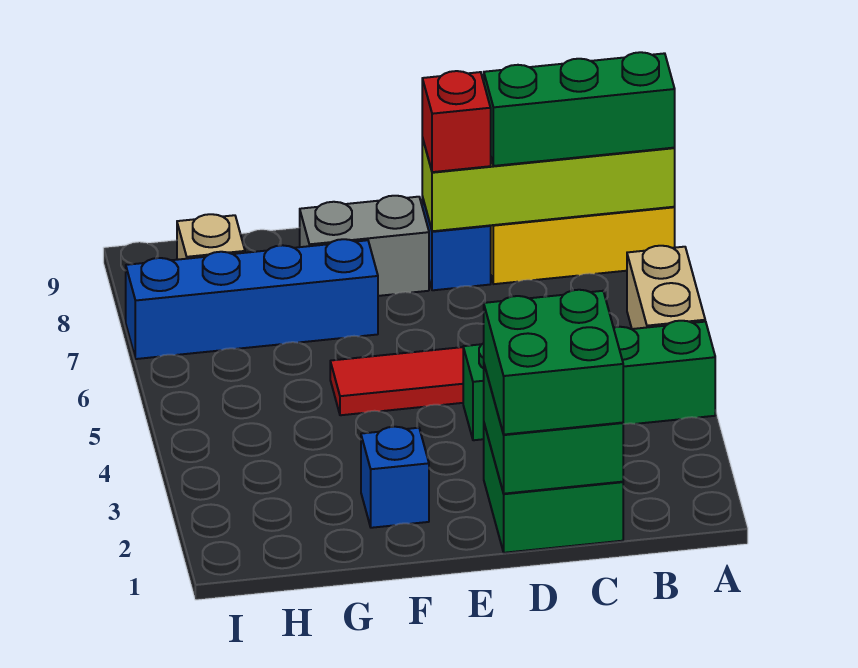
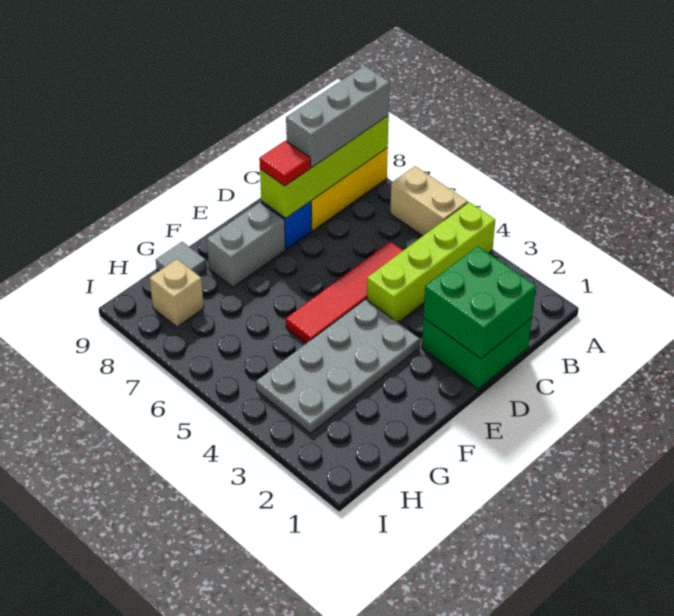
green 1x4 brick [463,321,715,440] -> lime 1x4 brick [367,202,495,322]
green 1x3 brick [484,52,675,166] -> grey 1x3 brick [286,66,390,167]
green 2x2 brick [484,290,623,435] -> none
red 1x1 brick [422,71,491,172] -> red 1x1 tile [259,141,311,186]
none -> grey 2x4 plate [256,299,420,433]
blue 1x1 brick [361,427,429,528] -> none
blue 1x4 brick [126,239,378,359] -> none
none -> grey 1x1 tile [156,242,206,275]

